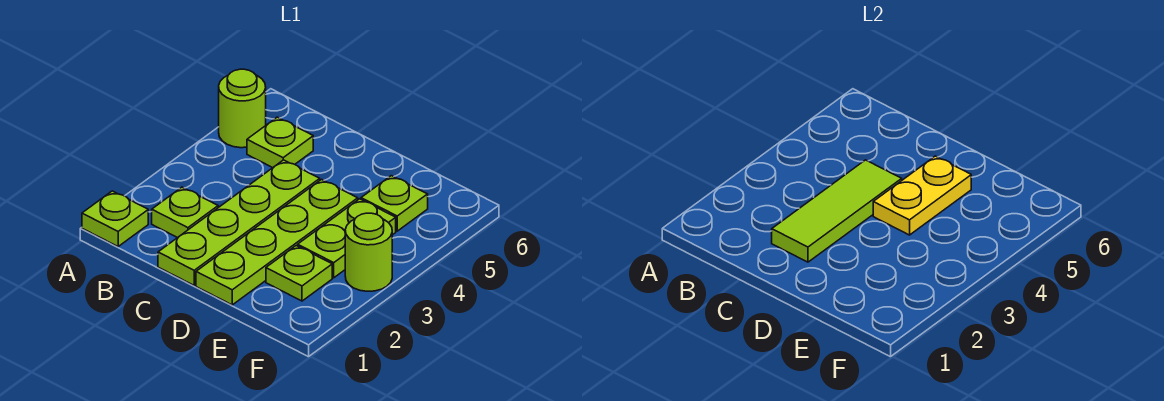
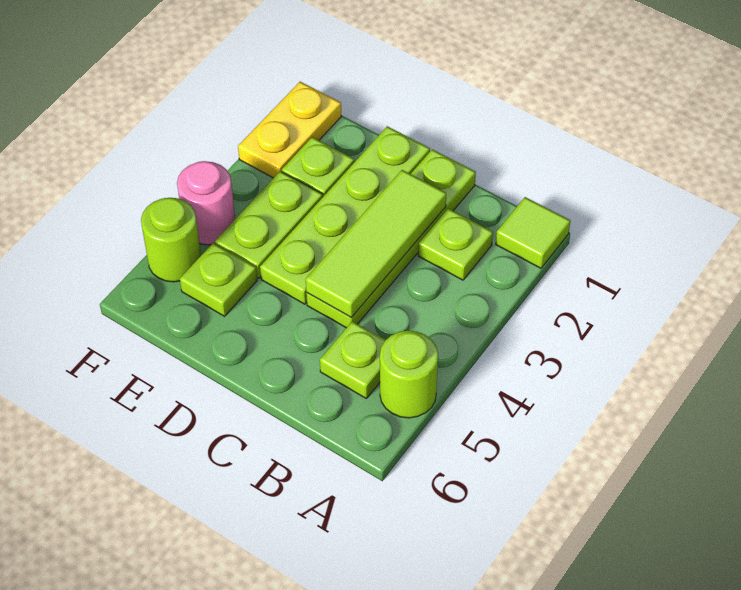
lime 1x1 plate [82,191,148,246] -> lime 1x1 tile [496,197,570,268]
yellow 1x2 plate [873,156,971,235] -> yellow 1x2 plate moved to [238,82,342,178]
lime 1x1 round brick [345,213,392,291] -> lime 1x1 round brick moved to [141,198,201,282]
none -> pink 1x1 round brick [177,161,235,245]

